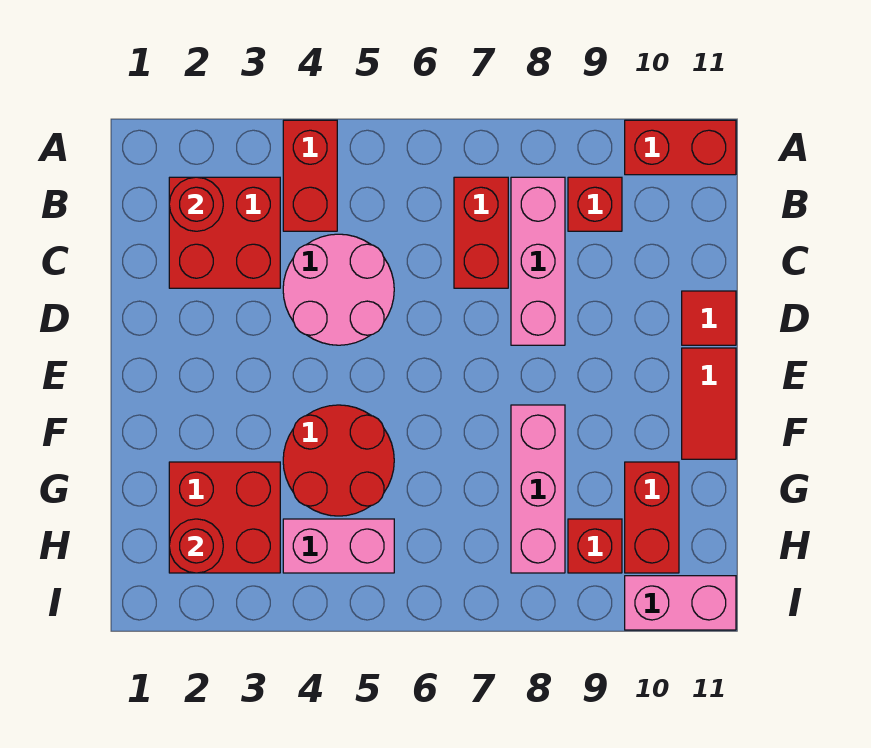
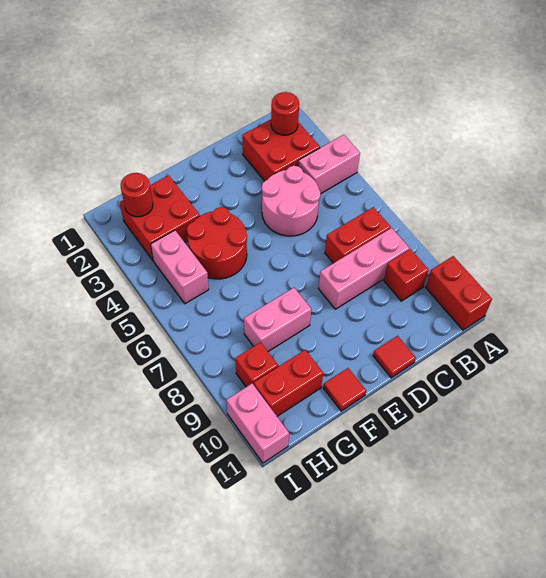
red 1x2 brick [283,120,337,231] -> pink 1x2 brick [298,135,360,193]
red 1x2 tile [682,348,736,459] -> red 1x1 tile [323,368,366,411]
pink 1x3 brick [511,405,565,573] -> pink 1x2 brick [244,288,311,351]

